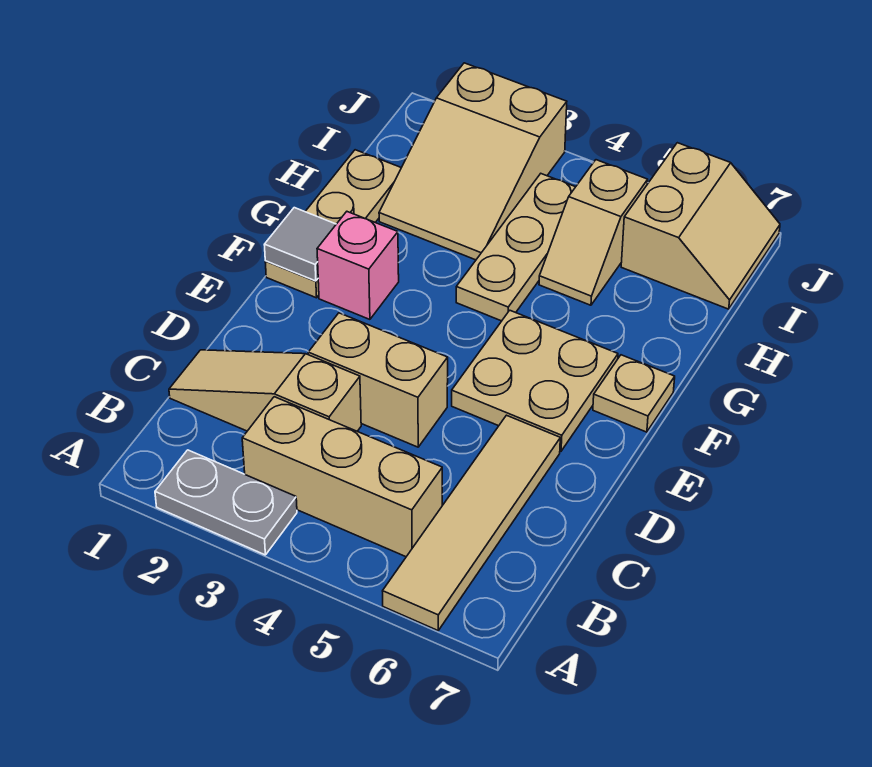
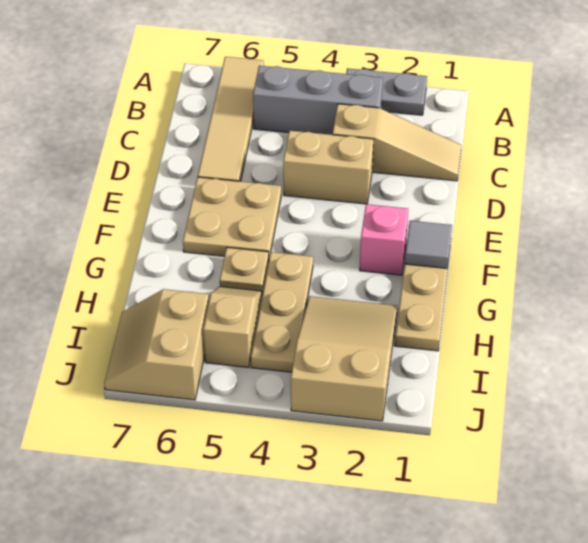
tan 1x3 brick [242,397,442,557] -> grey 1x3 brick [253,66,383,135]
tan 1x1 plate [593,355,675,432] -> tan 1x1 plate moved to [220,247,269,295]

